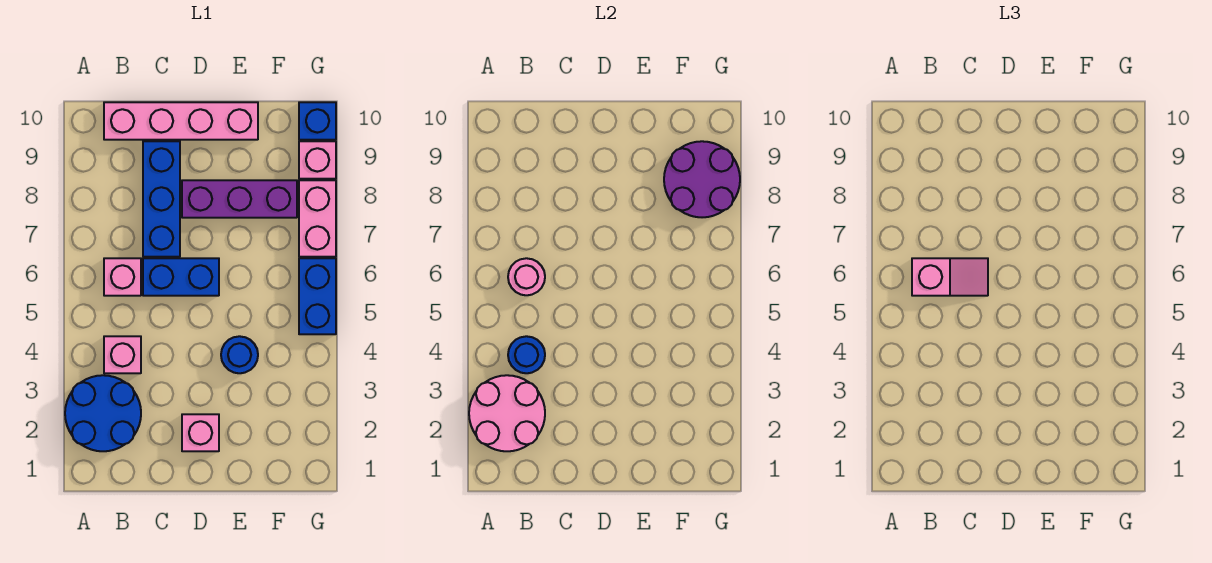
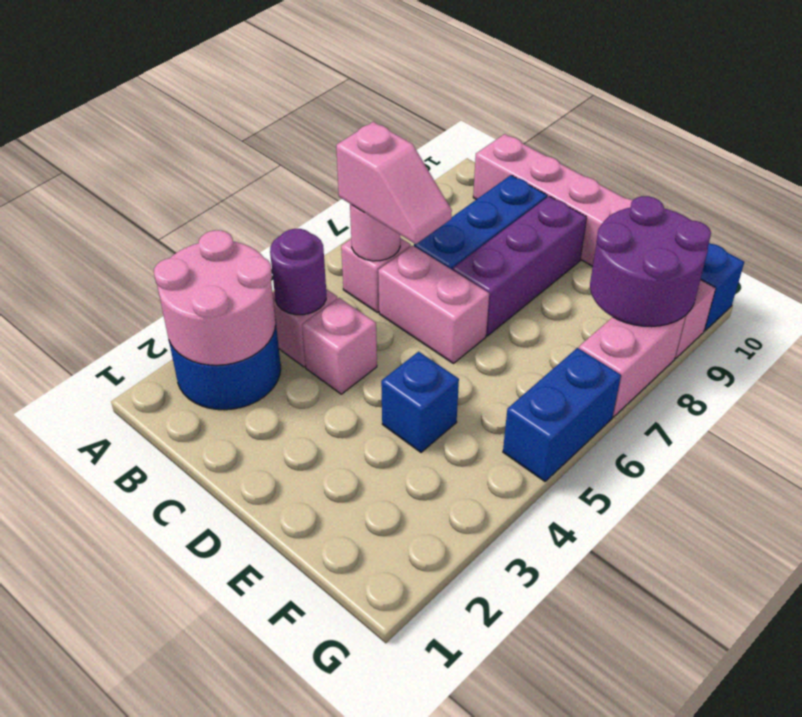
blue 1x1 round brick [508,336,545,373] -> purple 1x1 round brick [270,229,326,315]
blue 1x2 brick [143,258,219,296] -> pink 1x2 brick [378,246,489,363]
pink 1x1 brick [182,414,219,451] -> pink 1x1 brick moved to [302,298,377,394]
purple 1x3 brick [182,180,297,218] -> purple 1x3 brick turned to [453,196,587,336]
blue 1x1 round brick [221,336,258,373] -> blue 1x1 brick [381,352,459,452]

